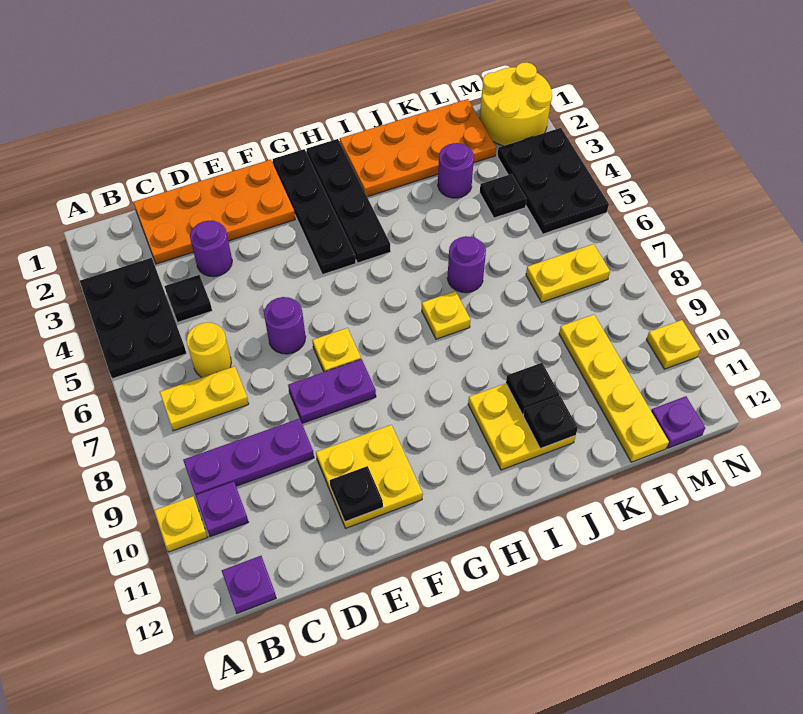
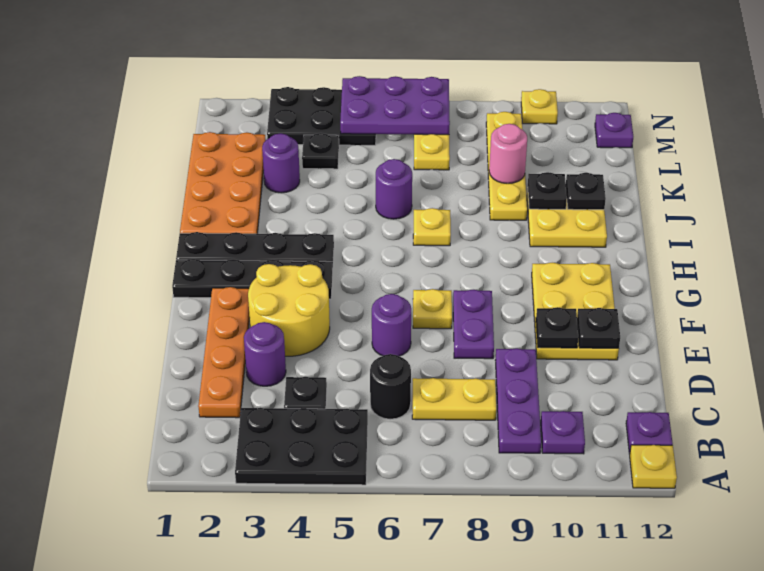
yellow 1x1 plate [154,496,208,552] -> yellow 1x1 plate moved to [630,445,677,488]
yellow 1x2 plate [160,366,249,431] -> yellow 1x2 plate turned to [412,378,496,420]
orange 2x4 plate [134,160,295,264] -> orange 1x4 plate [198,287,250,418]
yellow 1x1 round brick [187,322,231,377] -> black 1x1 round brick [370,354,411,419]
yellow 2x2 plate [316,425,423,528] -> yellow 2x3 plate [532,263,619,360]
none -> black 1x1 plate [536,307,578,348]
none -> pink 1x1 round brick [489,124,527,184]
yellow 1x4 plate [559,314,669,462] -> yellow 1x4 plate turned to [486,112,527,220]
yellow 2x2 round brick [480,62,552,146] -> yellow 2x2 round brick moved to [248,264,330,356]
none -> purple 2x3 plate [340,76,450,135]

